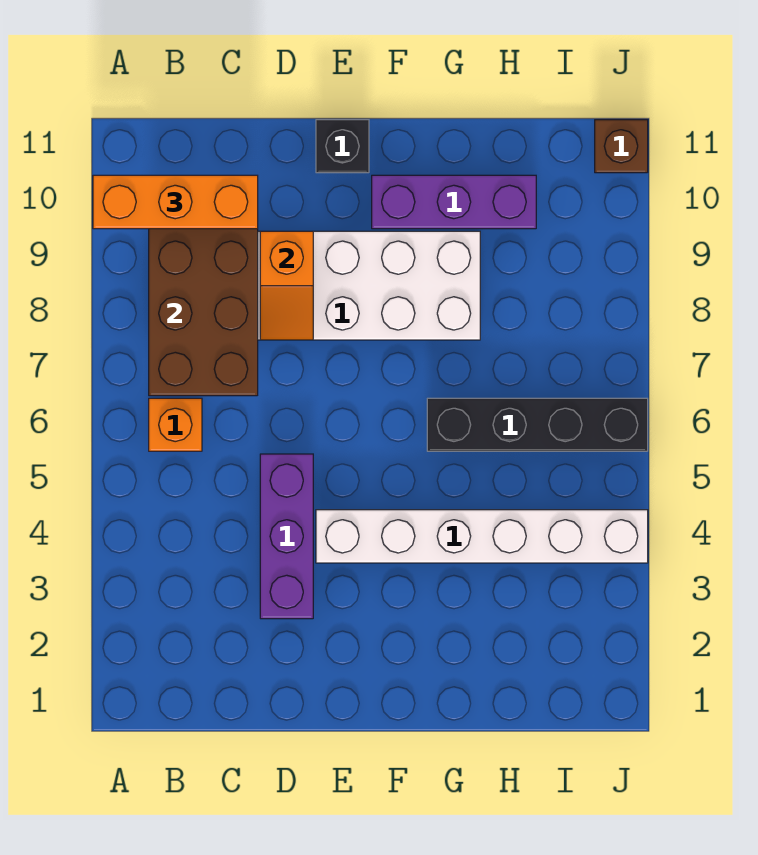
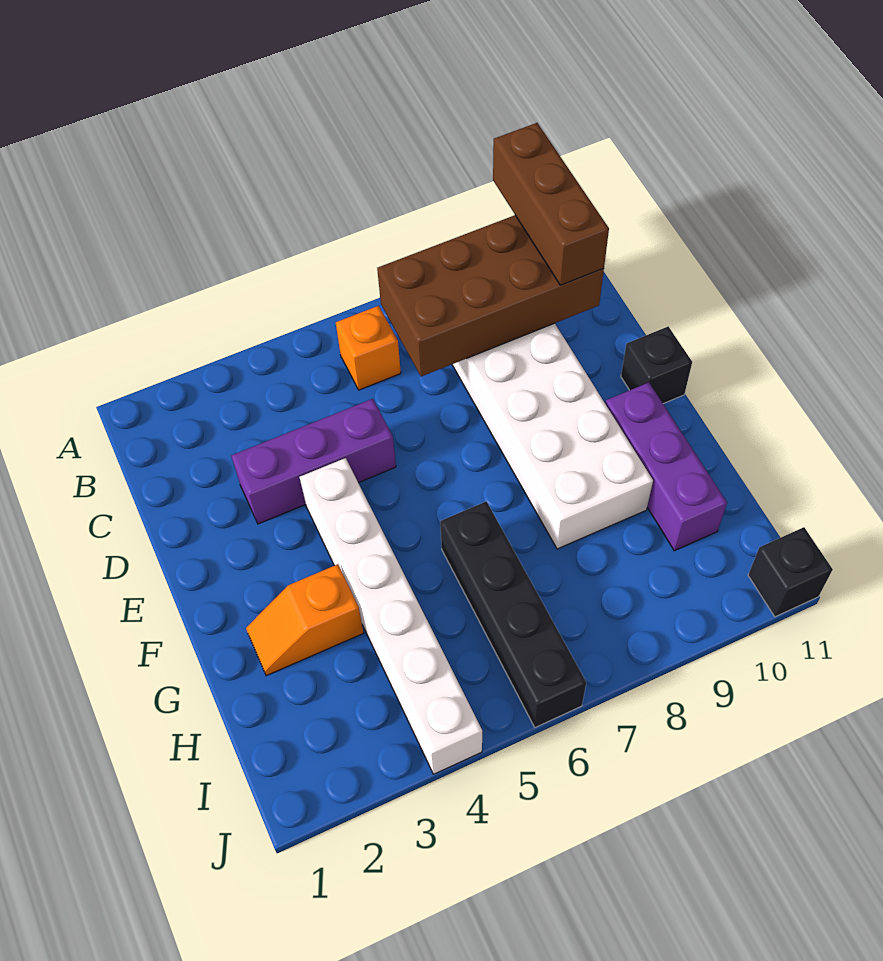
orange 1x3 brick [93,175,258,229] -> brown 1x3 brick [493,123,609,285]
orange 1x2 slope [260,231,313,340] -> orange 1x2 slope moved to [246,564,363,676]
brown 1x1 brick [595,120,648,173] -> black 1x1 brick [748,527,833,617]

